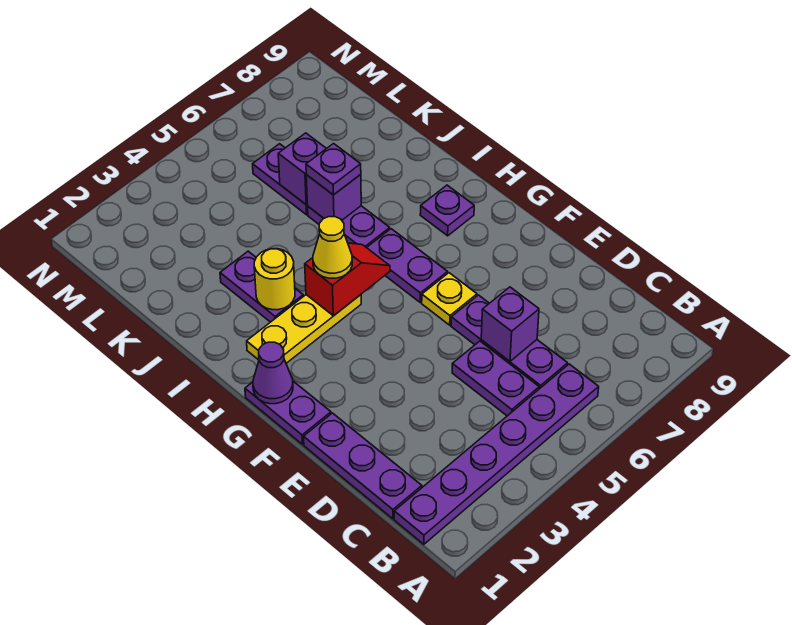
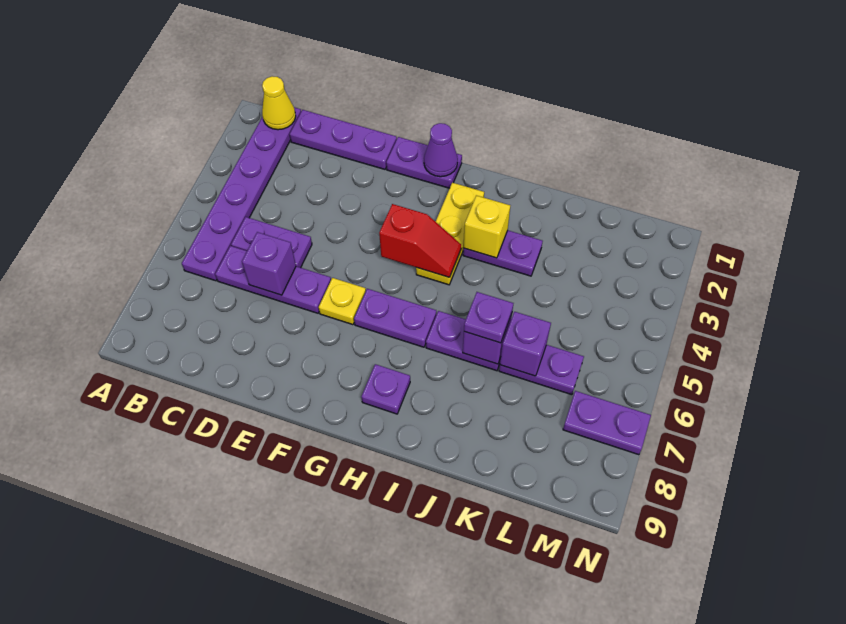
red 1x2 slope [305,243,390,316] -> red 1x2 slope turned to [379,204,461,277]
yellow 1x1 cone [313,217,352,278] -> yellow 1x1 cone moved to [262,76,296,130]
yellow 1x1 round brick [254,249,295,310] -> yellow 1x1 brick [463,195,510,258]
none -> purple 1x2 plate [563,391,651,455]

